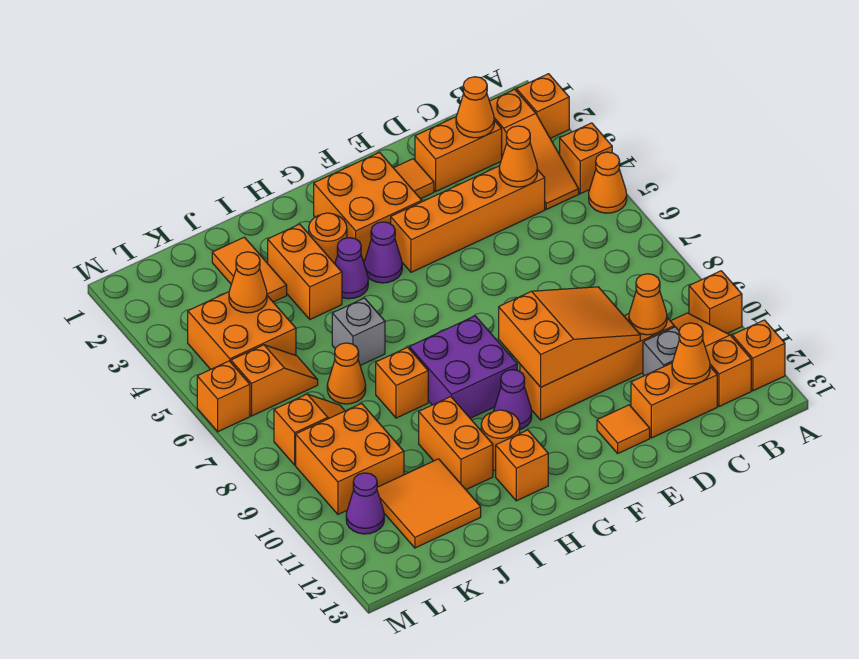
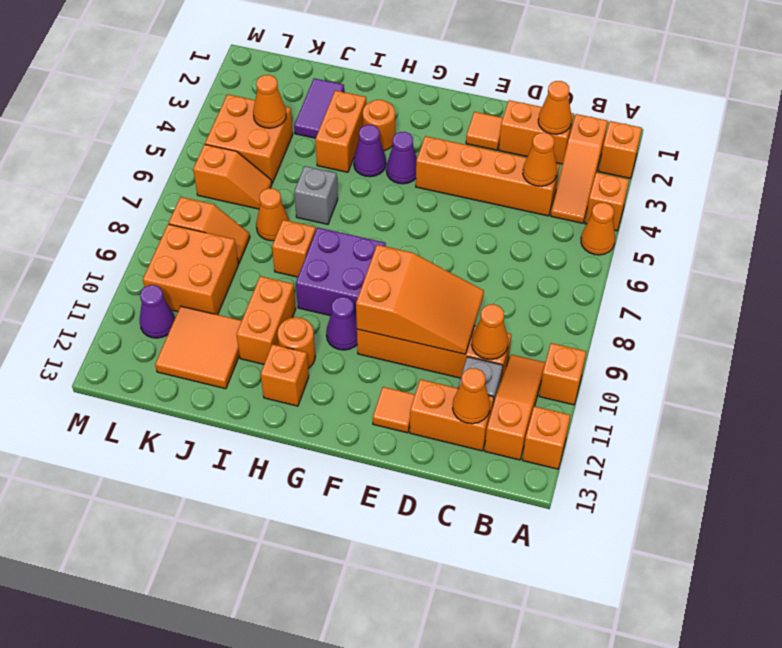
orange 2x2 brick [314,152,422,260] -> none
orange 1x2 tile [212,237,287,302] -> purple 1x2 tile [294,78,344,138]
orange 1x1 brick [197,361,250,432] -> none

